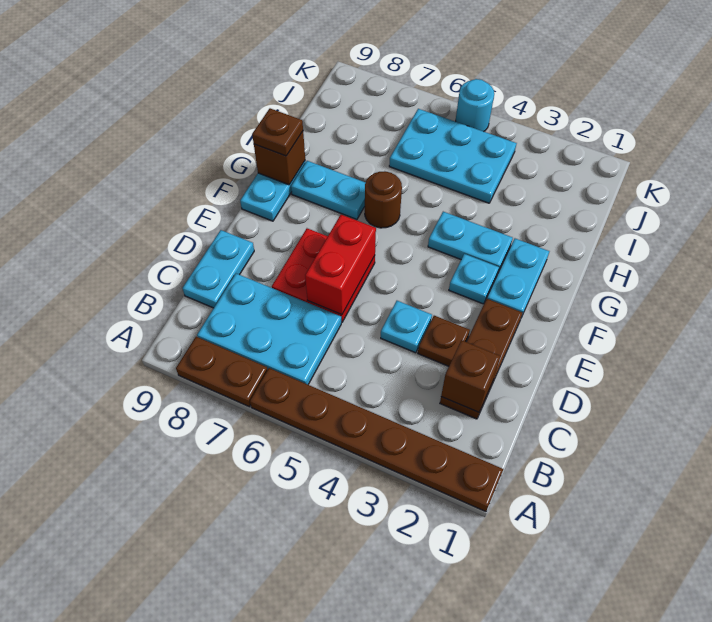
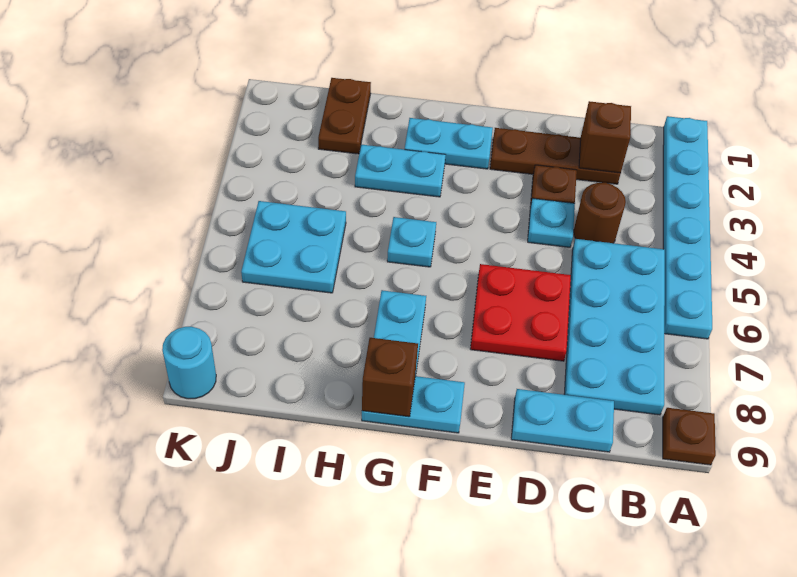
brown 1x6 plate [250,368,503,512] -> cyan 1x6 plate [663,116,712,339]
brown 1x2 plate [176,337,268,407] -> brown 1x2 plate moved to [318,78,371,154]
cyan 2x3 plate [197,274,341,385] -> cyan 2x4 plate [564,239,665,415]
red 1x2 brick [305,215,376,315] -> none
cyan 1x1 plate [449,254,499,304] -> cyan 1x1 plate moved to [387,217,436,267]
cyan 1x2 plate [428,212,513,273] -> cyan 1x2 plate turned to [355,145,446,197]
brown 1x1 round brick [365,171,402,228] -> brown 1x1 round brick moved to [574,183,626,243]
brown 1x1 plate [252,108,303,156] -> brown 1x1 plate moved to [663,408,716,465]
cyan 2x3 plate [389,109,517,203] -> cyan 2x2 plate [241,201,346,293]
cyan 1x1 round brick [456,79,494,132] -> cyan 1x1 round brick moved to [162,327,216,399]

